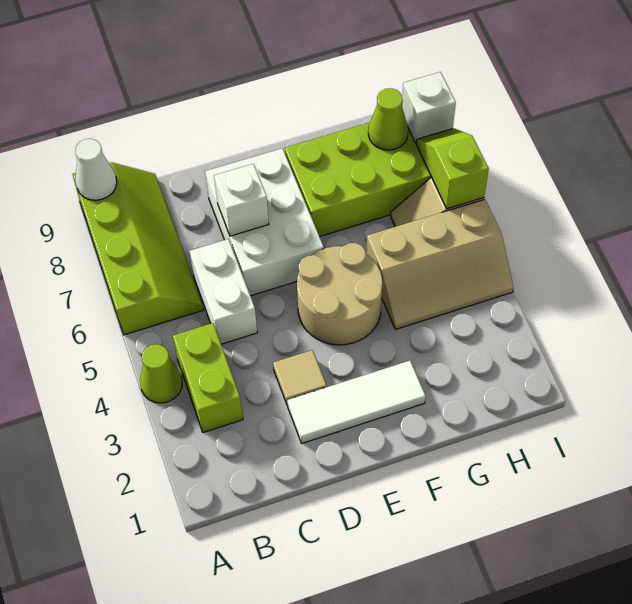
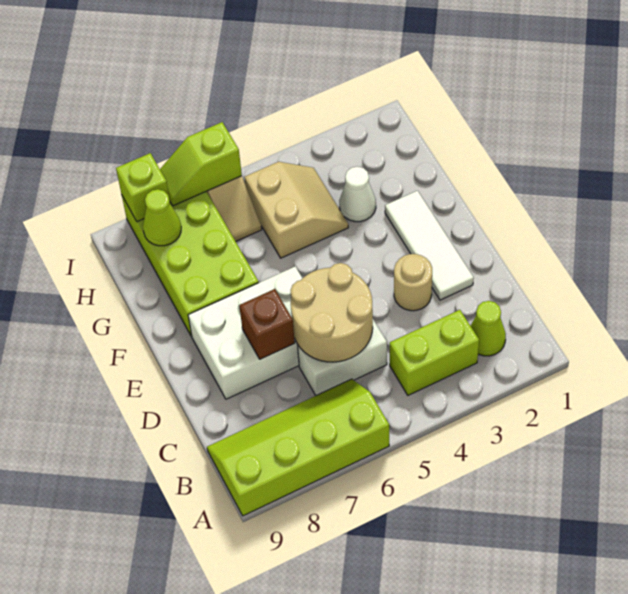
lime 1x1 cone [140,344,182,403] -> lime 1x1 cone moved to [471,301,506,356]
white 1x1 cone [75,139,117,200] -> white 1x1 cone moved to [339,167,376,222]
tan 1x1 tile [273,350,327,405] -> tan 1x1 round brick [394,254,432,311]
white 1x1 brick [214,164,269,236] -> brown 1x1 brick [239,289,295,359]
tan 2x2 round brick [297,243,383,345] -> tan 2x2 round brick moved to [291,263,373,362]
tan 2x3 slope [366,199,513,329] -> tan 2x2 slope [244,162,348,258]
white 1x1 brick [402,72,456,143] -> lime 1x1 brick [116,153,170,222]

